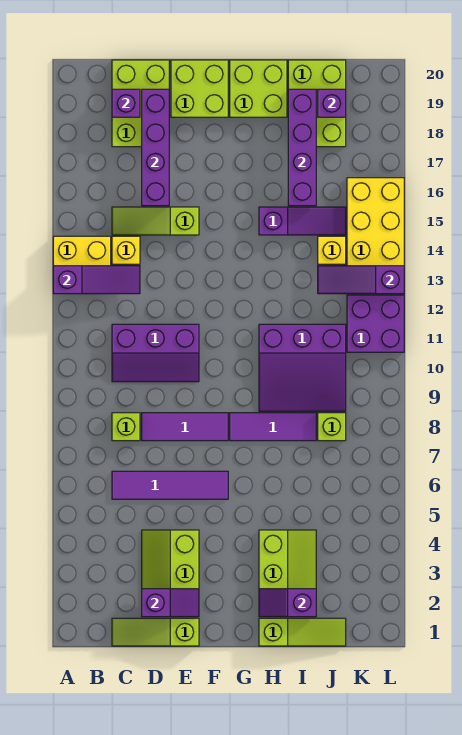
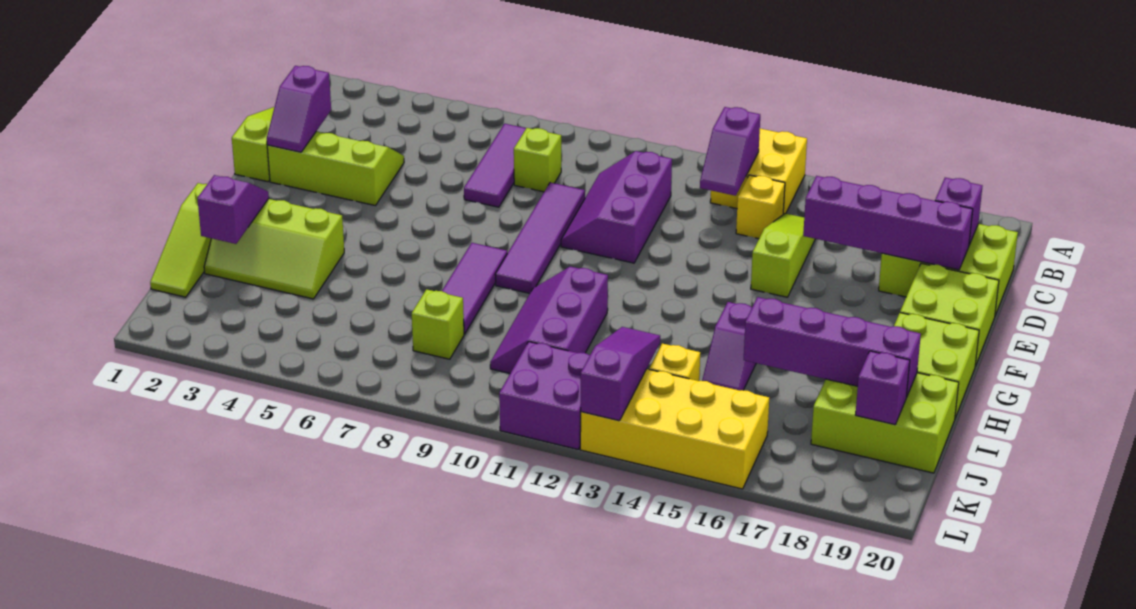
purple 1x3 slope [53,266,140,294] -> purple 1x2 slope [700,107,760,196]
purple 1x4 tile [112,471,228,499] -> purple 1x4 tile moved to [495,183,585,293]
purple 1x3 tile [142,413,228,441] -> purple 1x3 tile moved to [464,124,526,207]
purple 3x3 slope [259,324,346,411] -> purple 2x3 slope [490,267,608,373]
purple 1x3 slope [259,207,346,235] -> purple 1x2 slope [702,302,756,390]

